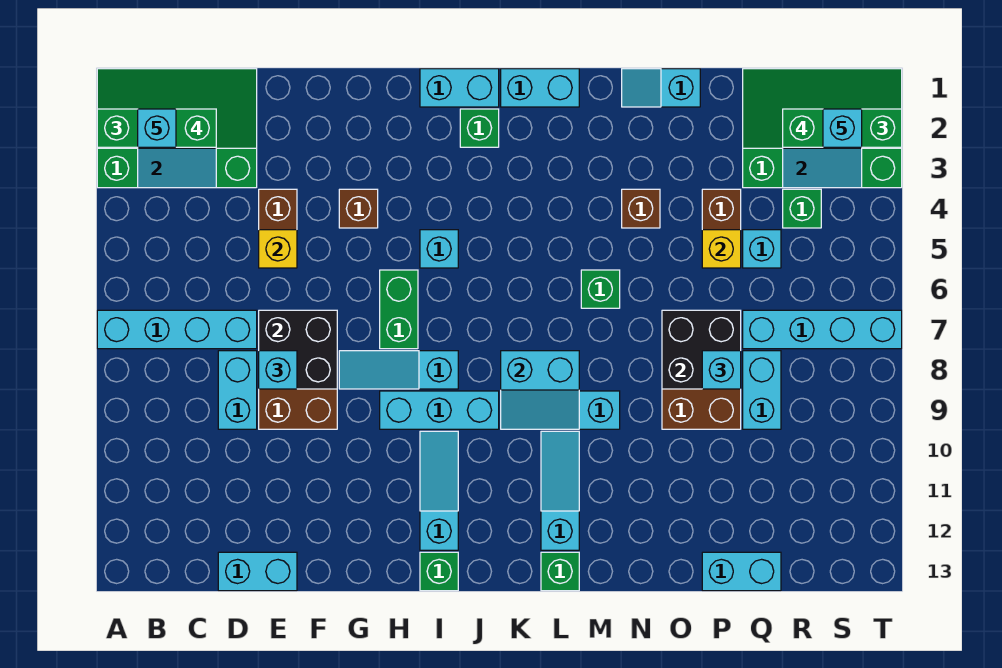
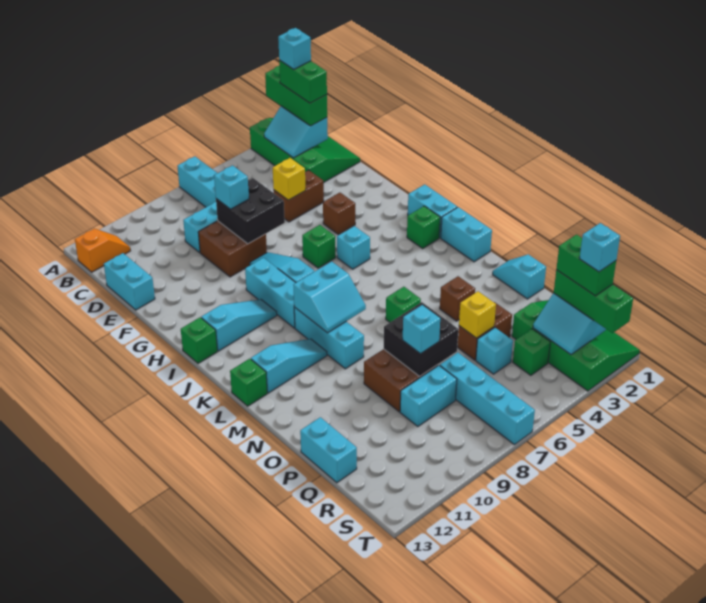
none -> orange 1x2 slope [75,229,130,272]
green 1x2 brick [380,270,418,349] -> green 1x1 brick [302,225,336,268]
cyan 2x2 slope [501,351,579,429] -> cyan 2x2 slope turned to [294,261,366,333]

